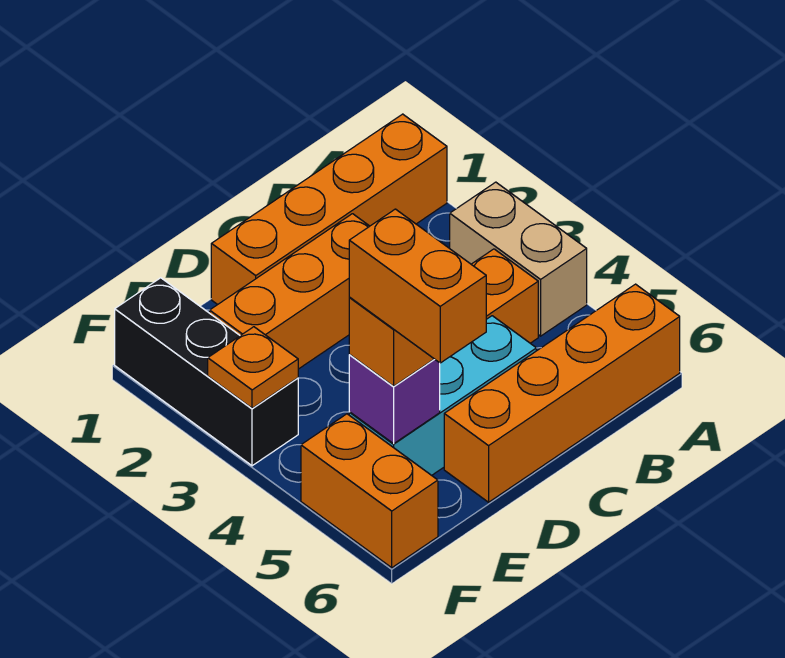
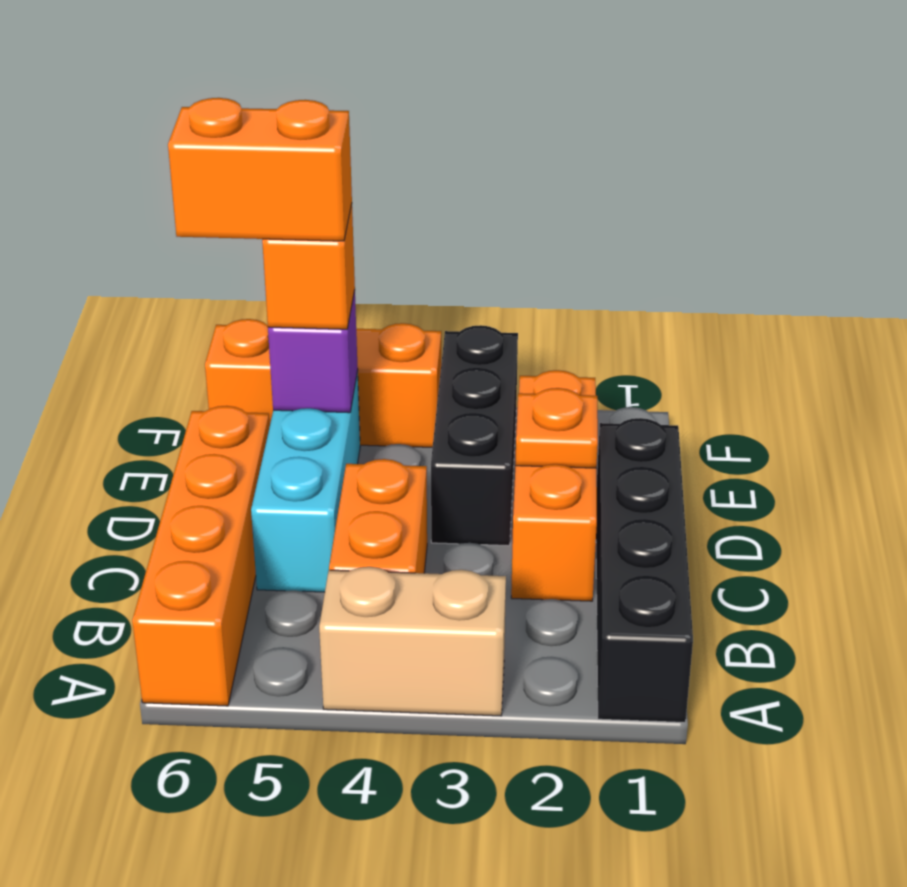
orange 1x4 brick [211,114,447,305] -> black 1x4 brick [596,418,693,723]
black 1x3 brick [115,278,298,466] -> black 1x3 brick turned to [431,325,518,546]
orange 1x1 plate [208,327,298,408] -> orange 1x1 plate moved to [515,388,598,468]
orange 1x2 brick [301,414,438,568] -> orange 1x3 brick [205,319,441,447]

